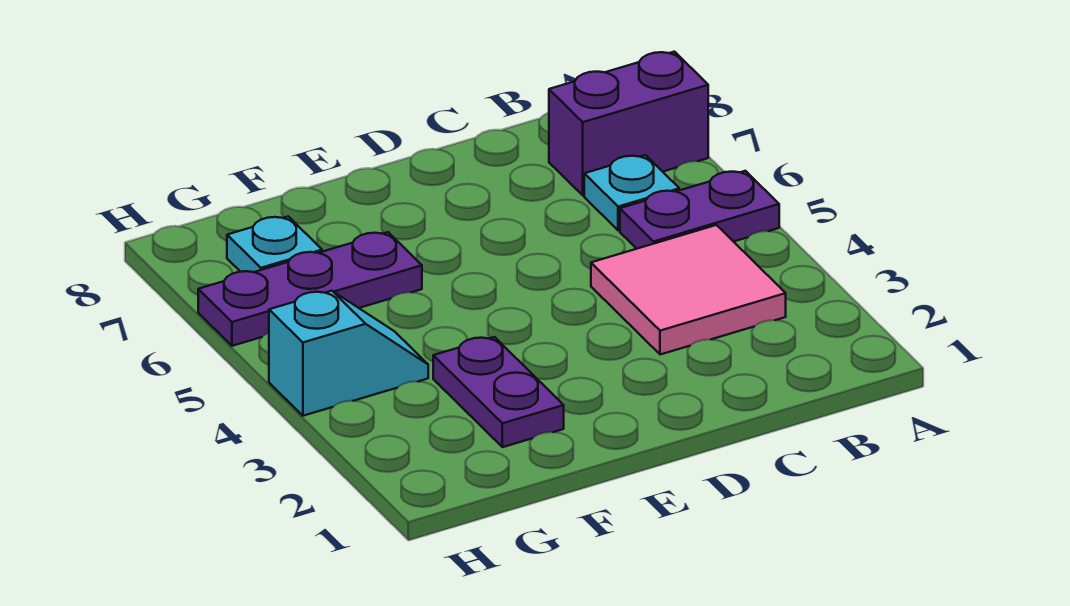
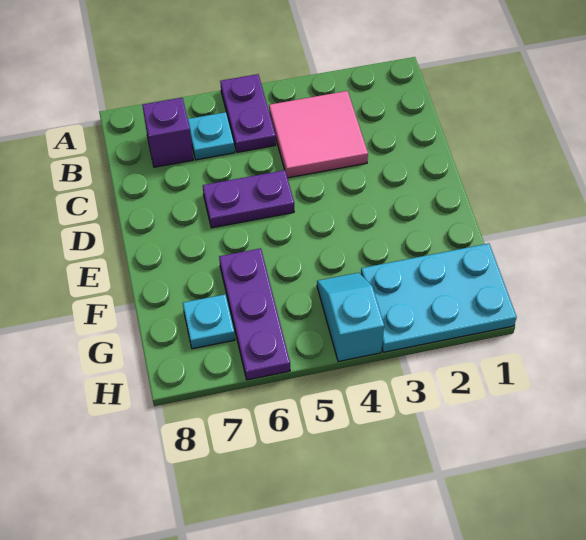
purple 1x2 brick [549,52,708,195] -> purple 1x1 brick [142,98,193,167]
purple 1x2 plate [433,337,564,447] -> purple 1x2 plate moved to [203,170,294,228]
none -> cyan 2x3 plate [361,243,517,352]

